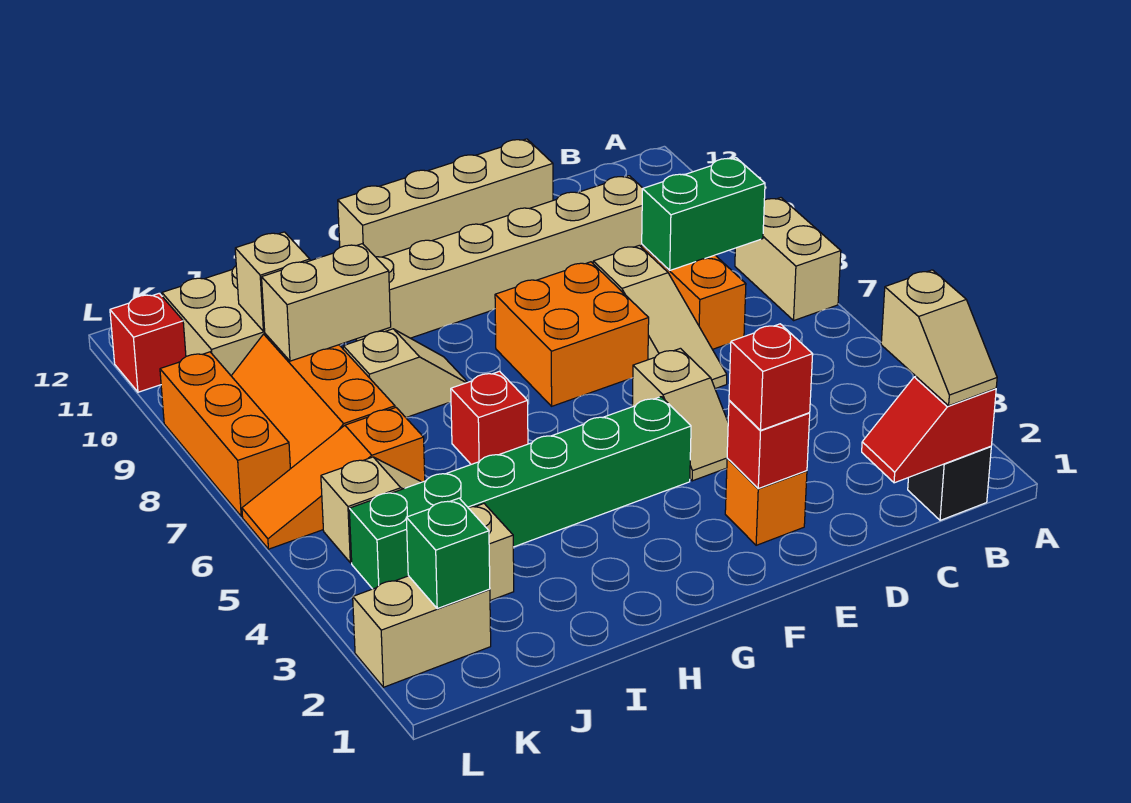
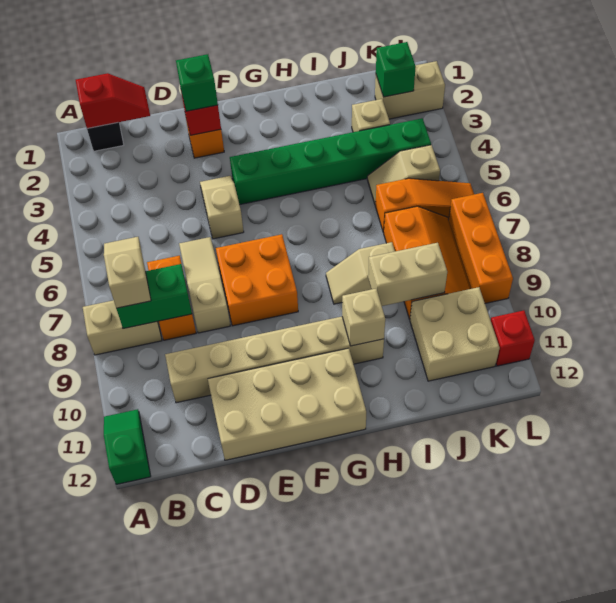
tan 1x2 brick [735,198,841,320] -> tan 1x2 brick turned to [83,300,162,355]
none -> green 1x2 slope [104,409,151,485]
tan 1x2 slope [881,270,997,406] -> tan 1x2 slope moved to [104,237,151,308]
tan 1x4 brick [338,139,553,257] -> tan 2x4 brick [208,348,366,460]
red 1x1 brick [729,324,813,430] -> green 1x1 brick [176,54,218,111]
red 1x1 brick [451,371,528,464] -> none
tan 1x1 brick [235,232,310,331] -> tan 1x1 brick moved to [342,289,385,346]

